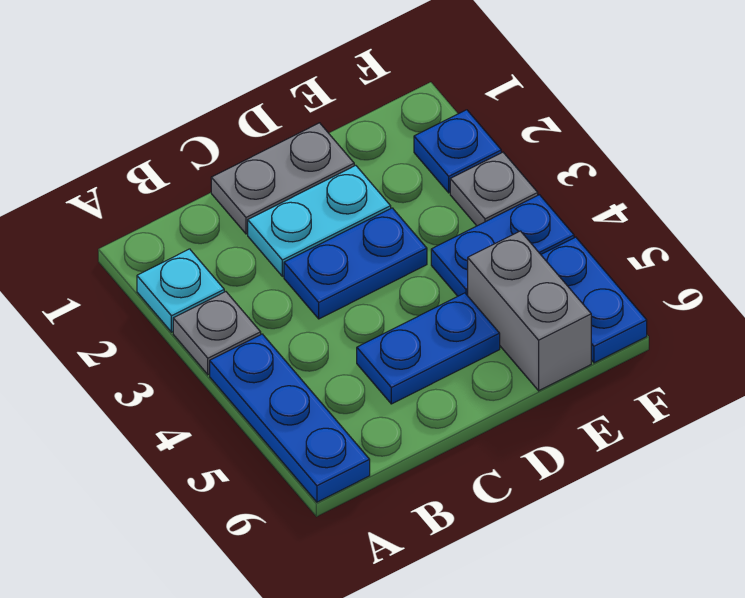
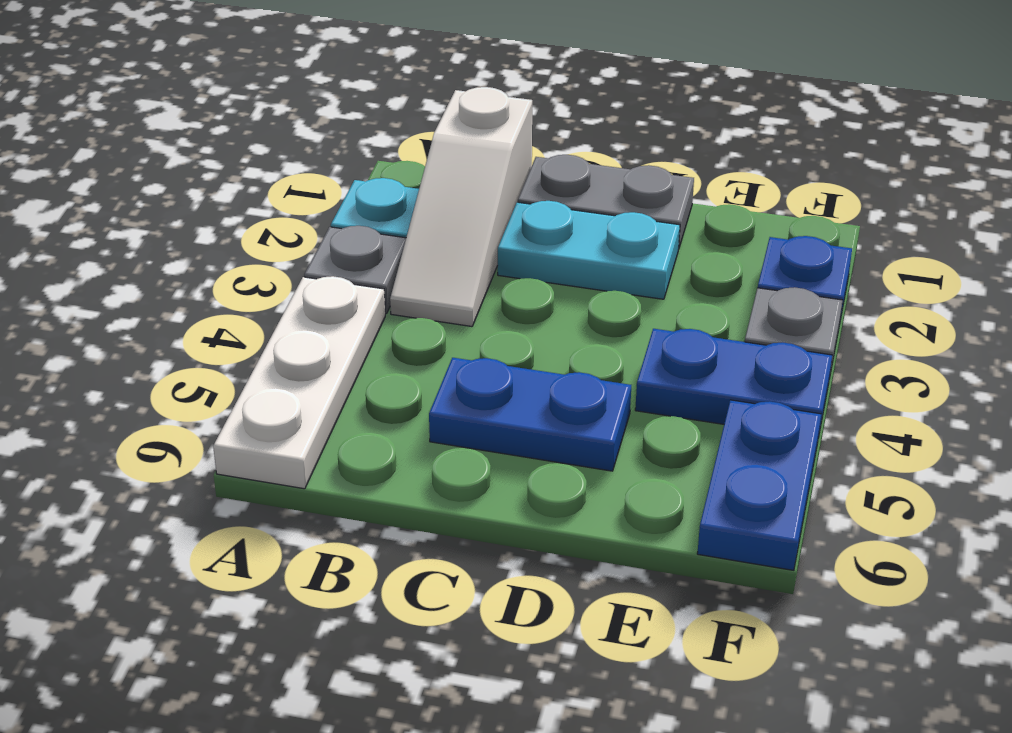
blue 1x3 plate [210,334,370,502] -> white 1x3 plate [213,276,385,489]
none -> white 1x3 slope [390,87,532,326]
blue 1x2 plate [284,208,427,319] -> none
grey 1x2 brick [468,231,591,391] -> none

